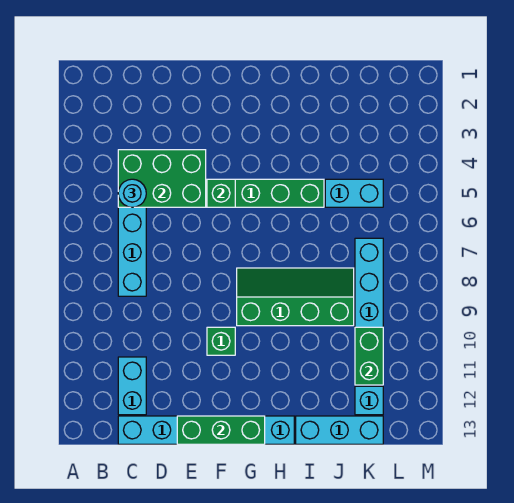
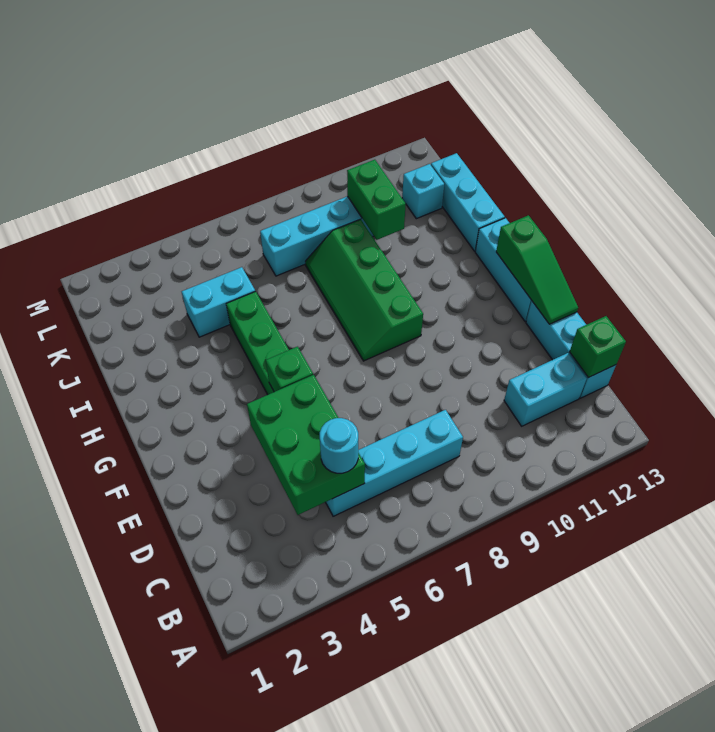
green 1x3 brick [177,416,265,444] -> green 1x3 slope [496,215,578,324]
green 1x1 brick [207,327,235,355] -> green 1x1 brick moved to [570,316,626,378]
cyan 1x2 brick [325,179,383,207] -> cyan 1x2 brick turned to [182,267,255,337]
green 1x2 brick [355,327,383,385] -> green 1x2 brick turned to [347,160,406,240]

